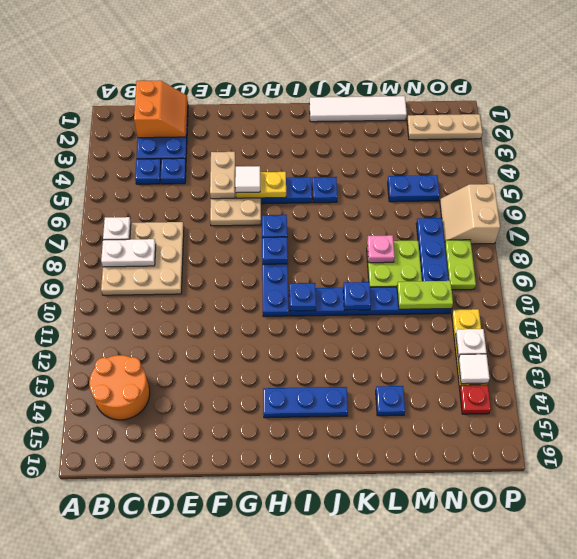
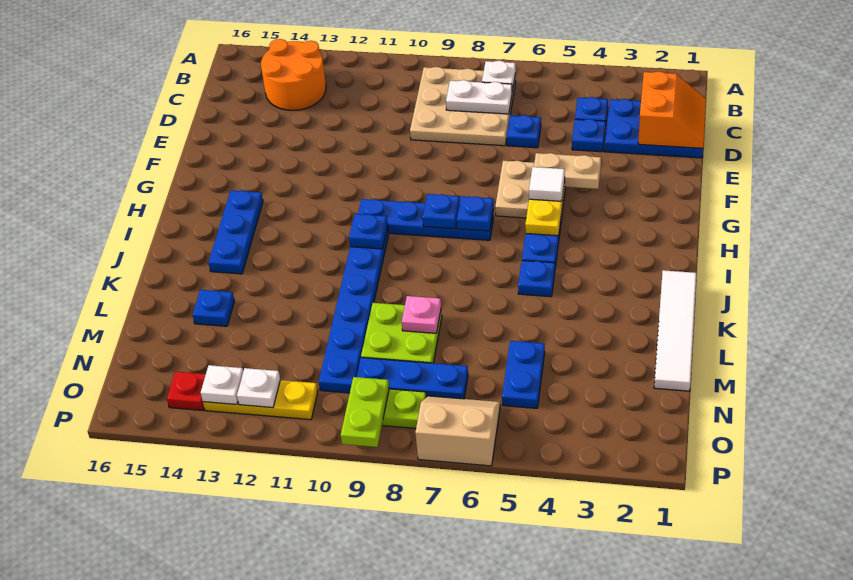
white 1x2 plate [101,239,156,267] -> white 1x2 plate turned to [446,80,512,114]
orange 2x2 slope [134,80,187,138] -> orange 2x2 slope turned to [638,71,706,148]
blue 1x1 plate [343,282,371,310] -> blue 1x1 plate moved to [507,115,541,148]
lime 1x2 plate [397,281,453,309] -> lime 1x2 plate moved to [341,377,389,447]
tan 1x3 plate [407,114,482,140] -> none
white 1x1 tile [458,354,490,384] -> white 1x1 plate [201,365,243,404]

